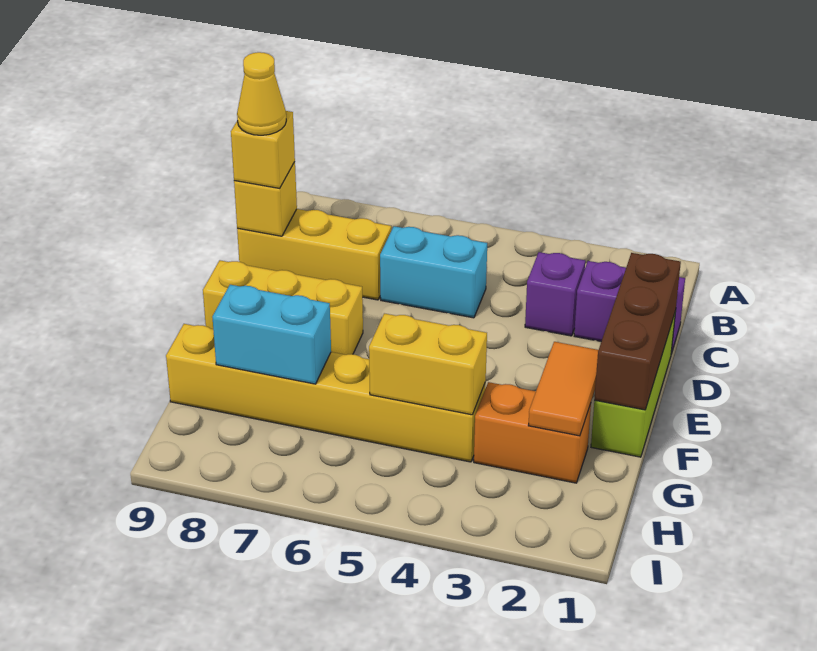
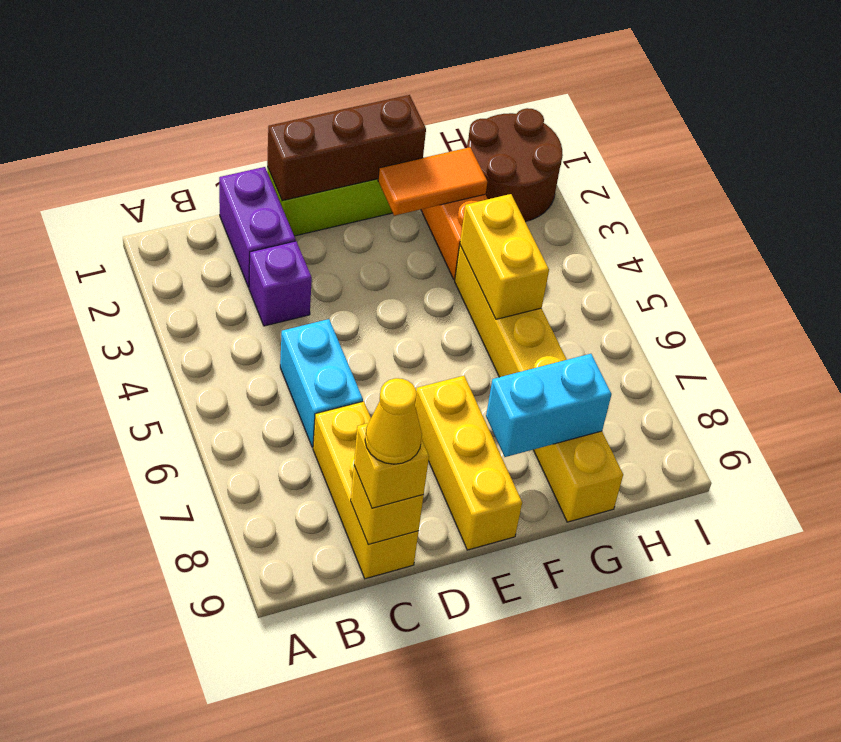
cyan 1x2 brick [212,285,331,384] -> cyan 1x2 brick turned to [486,354,612,457]
none -> brown 2x2 round brick [467,108,563,222]

